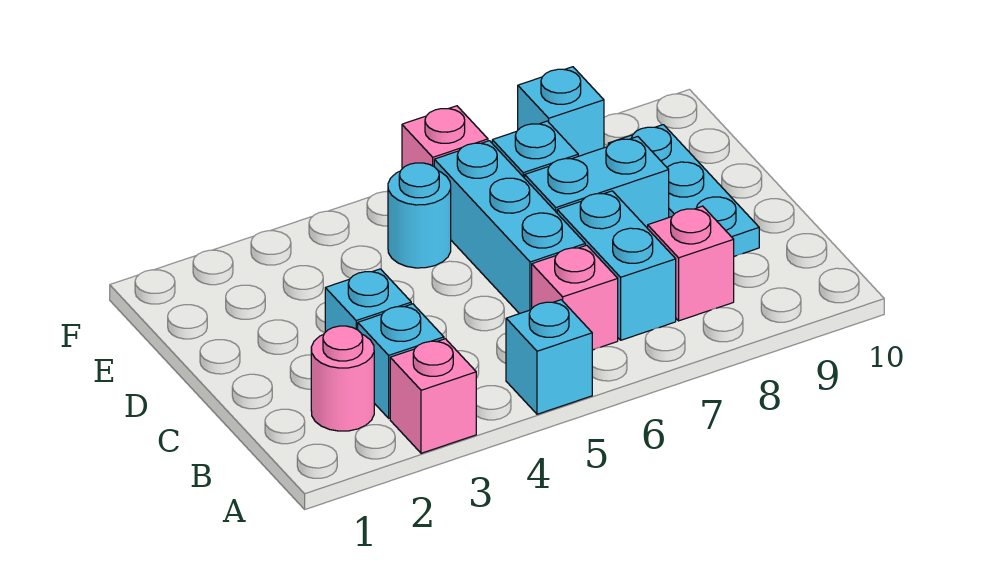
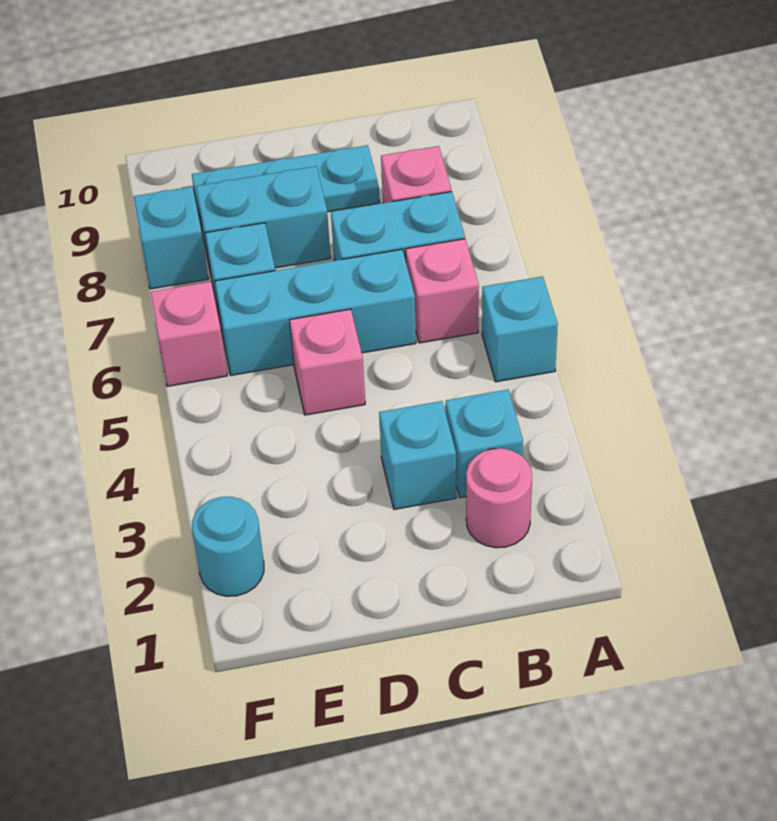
pink 1x1 brick [390,339,476,453] -> pink 1x1 brick moved to [290,309,365,415]
cyan 1x2 brick [525,137,669,228] -> cyan 1x2 brick turned to [196,166,331,274]
cyan 1x1 round brick [388,163,451,268] -> cyan 1x1 round brick moved to [192,497,264,596]

